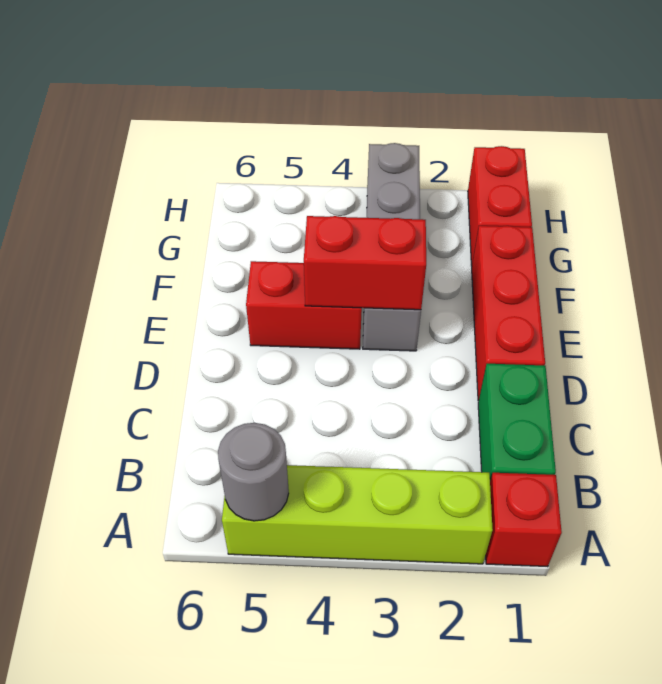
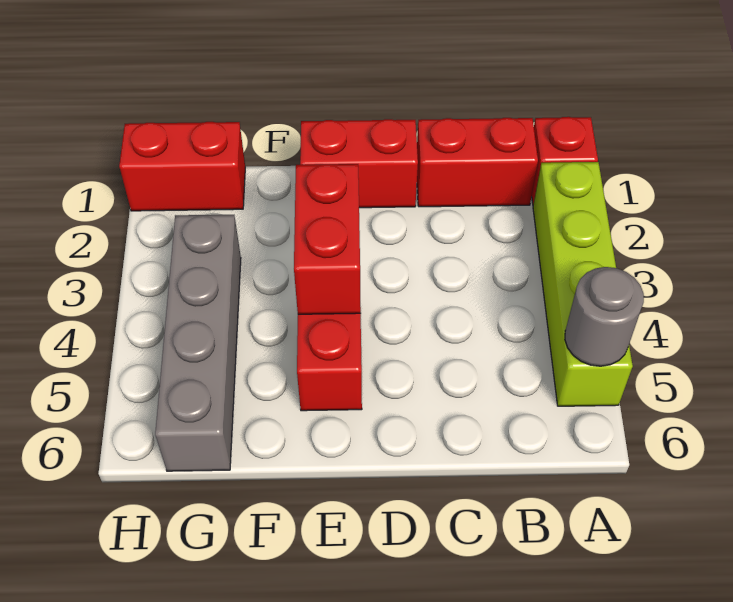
green 1x2 brick [478,364,556,481] -> red 1x2 brick [417,118,538,207]
red 1x3 brick [472,226,545,401] -> red 1x2 brick [300,119,418,208]
grey 1x4 brick [363,143,421,351] -> grey 1x4 brick turned to [155,215,241,471]

